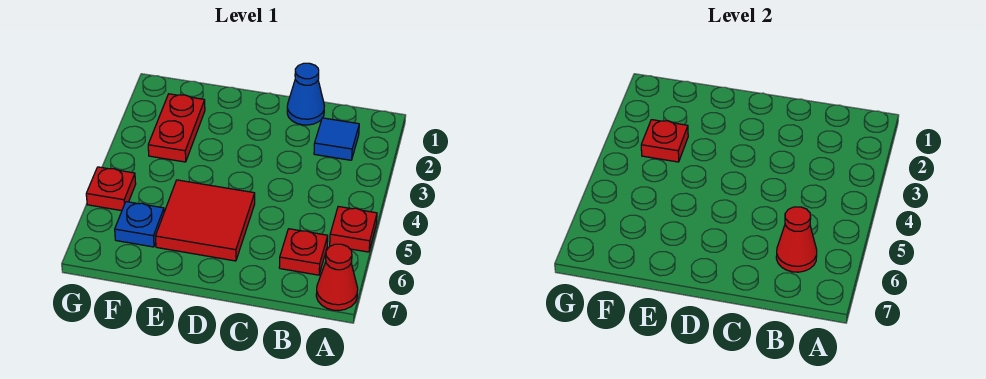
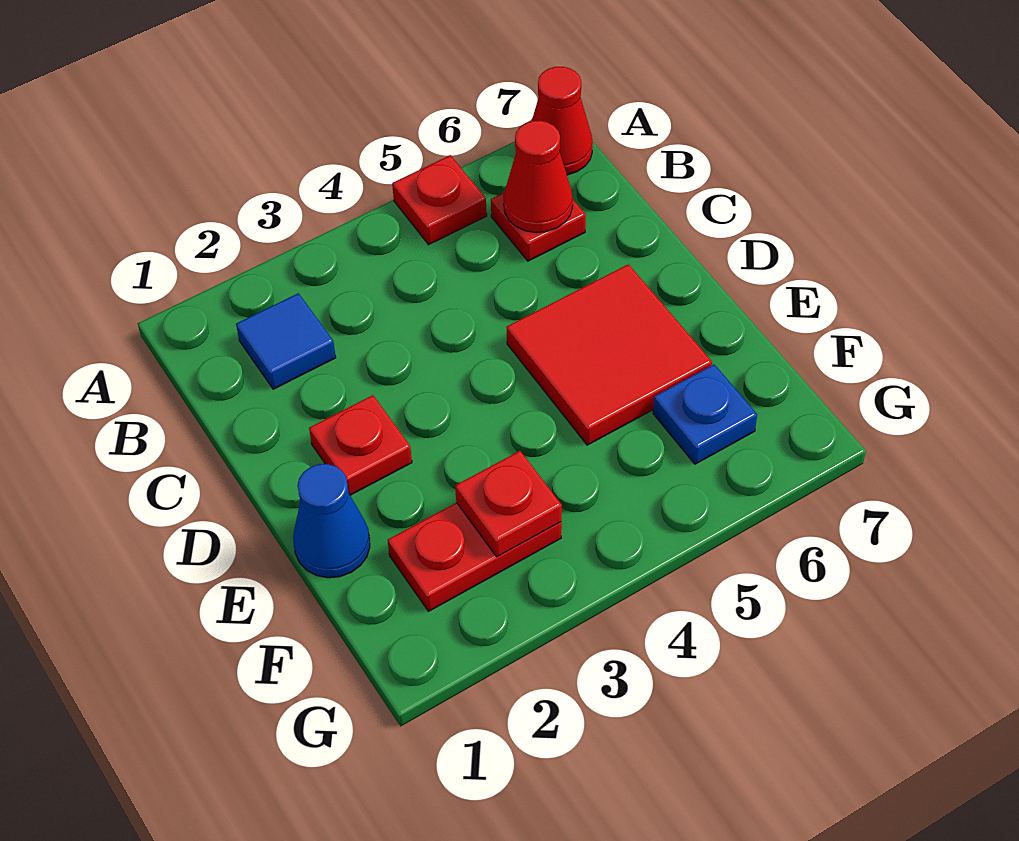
blue 1x1 cone [287,63,324,125] -> blue 1x1 cone moved to [293,464,370,578]
red 1x1 plate [86,167,136,211] -> red 1x1 plate moved to [309,395,412,495]

